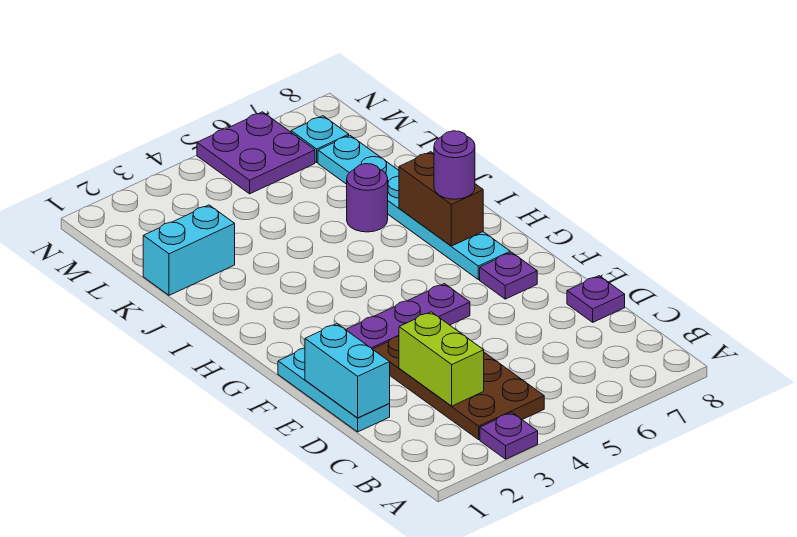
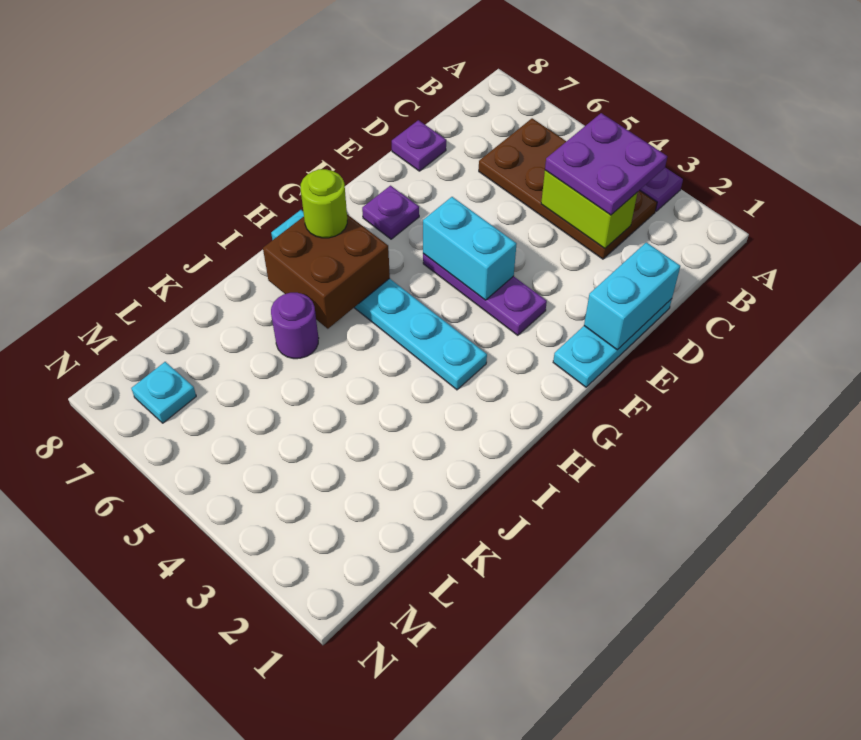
brown 2x4 plate [373,336,544,440] -> brown 2x4 plate turned to [479,118,657,259]
lime 1x2 brick [399,312,484,406] -> lime 1x2 brick turned to [541,170,637,249]
cyan 1x6 plate [318,135,510,280] -> cyan 1x6 plate turned to [271,210,487,390]
brown 1x2 brick [399,152,483,246] -> brown 2x2 brick [263,214,390,329]
purple 1x1 round brick [434,131,475,199] -> lime 1x1 round brick [301,169,347,238]
cyan 1x2 brick [143,205,235,295] -> cyan 1x2 brick moved to [423,197,516,300]
purple 2x2 plate [197,112,315,194] -> purple 2x2 plate moved to [545,113,667,215]

